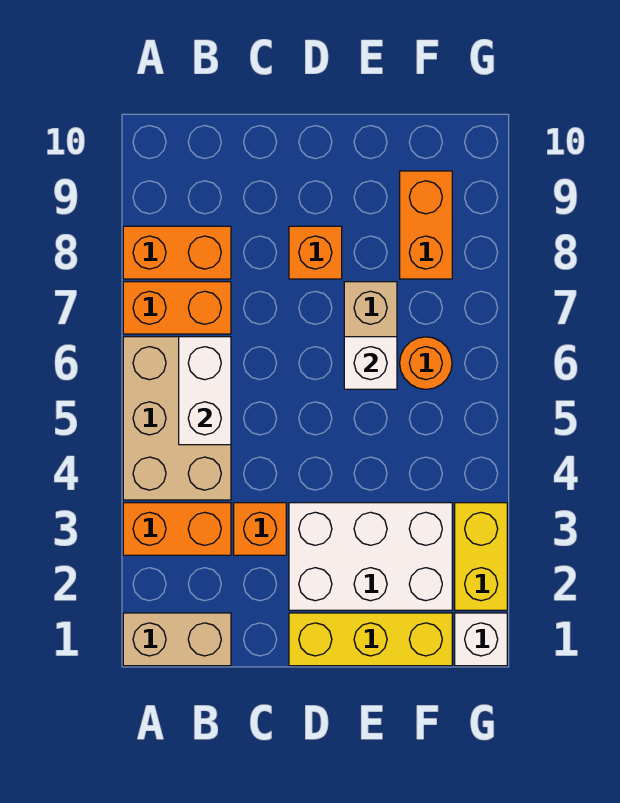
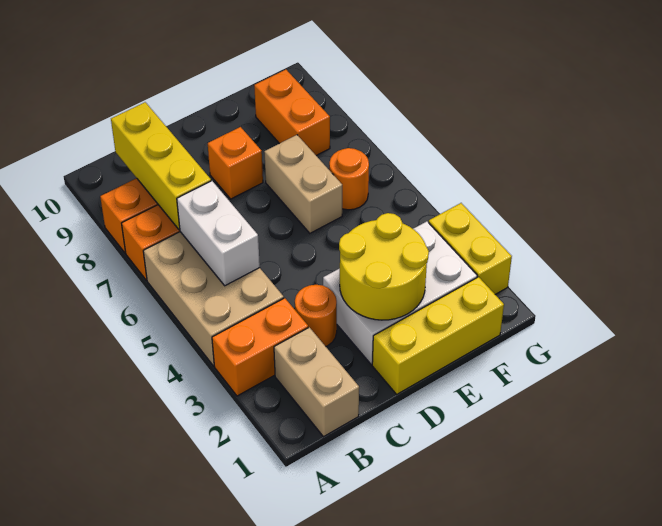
tan 1x2 brick [123,613,231,666] -> tan 1x2 brick turned to [274,327,359,437]
none -> yellow 1x3 brick [111,102,211,230]
orange 1x1 brick [234,503,286,555] -> orange 1x1 round brick [295,285,337,346]
none -> yellow 2x2 round brick [339,213,429,320]
white 1x1 brick [344,337,397,389] -> none
white 1x1 brick [455,613,507,666] -> none

